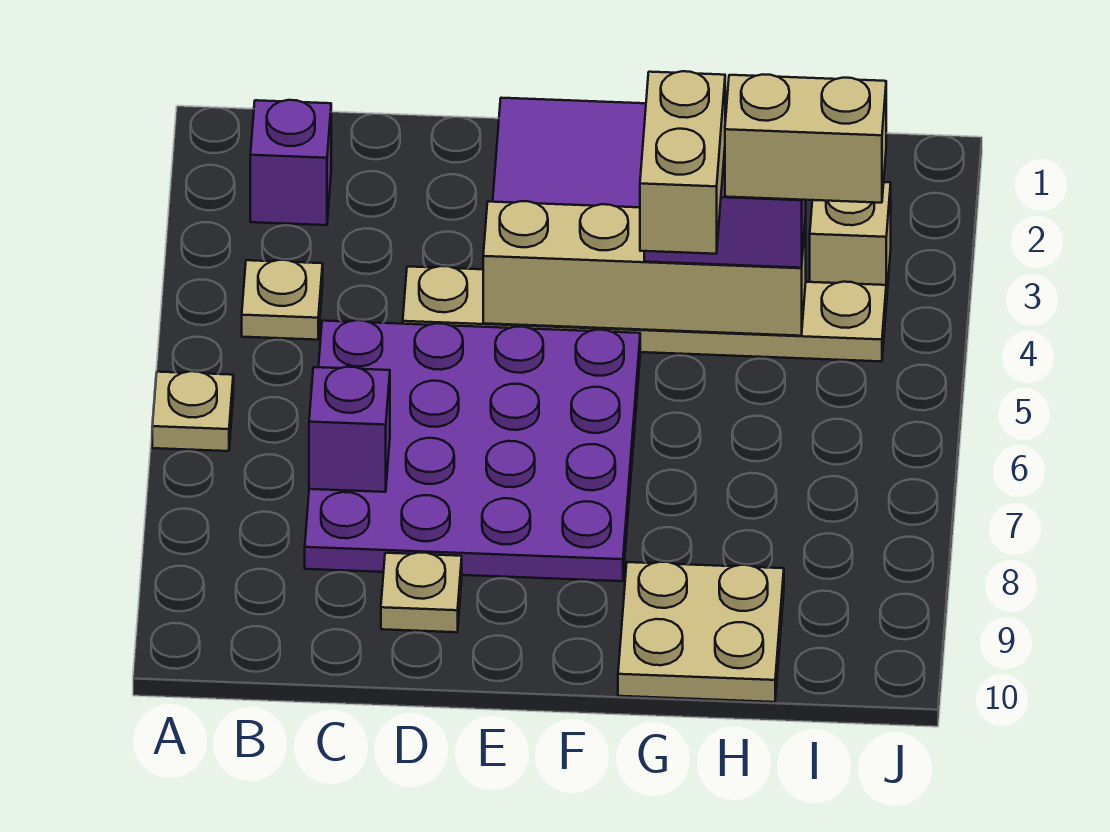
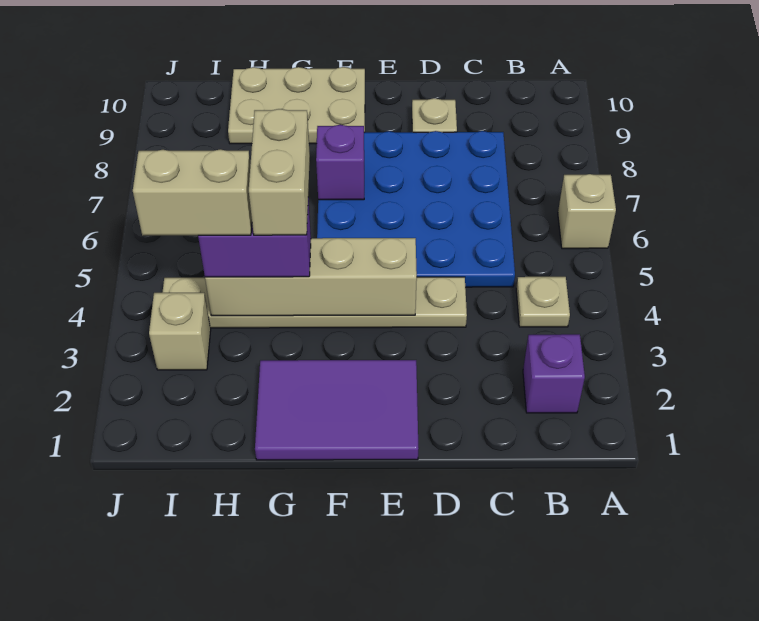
tan 1x1 plate [152,371,233,451] -> tan 1x1 brick [558,174,616,249]
purple 4x4 plate [305,320,640,581] -> blue 4x4 plate [317,131,515,287]
purple 1x1 brick [309,367,390,492] -> purple 1x1 brick moved to [316,125,364,200]
tan 2x2 plate [618,562,784,702] -> tan 2x3 plate [228,67,365,144]

